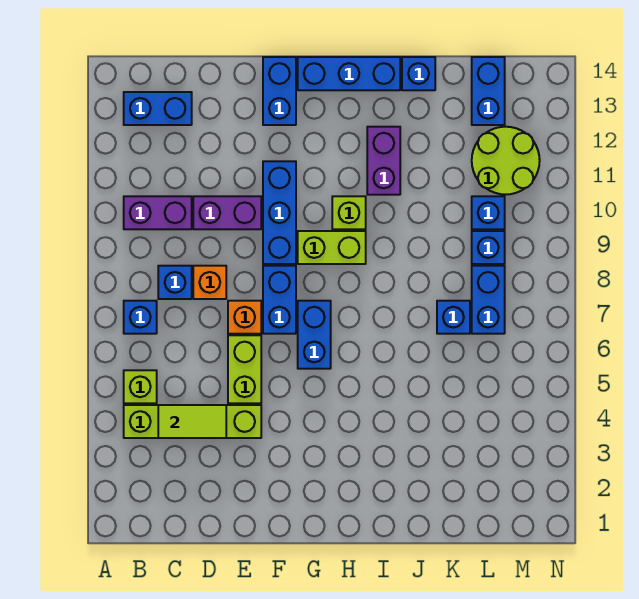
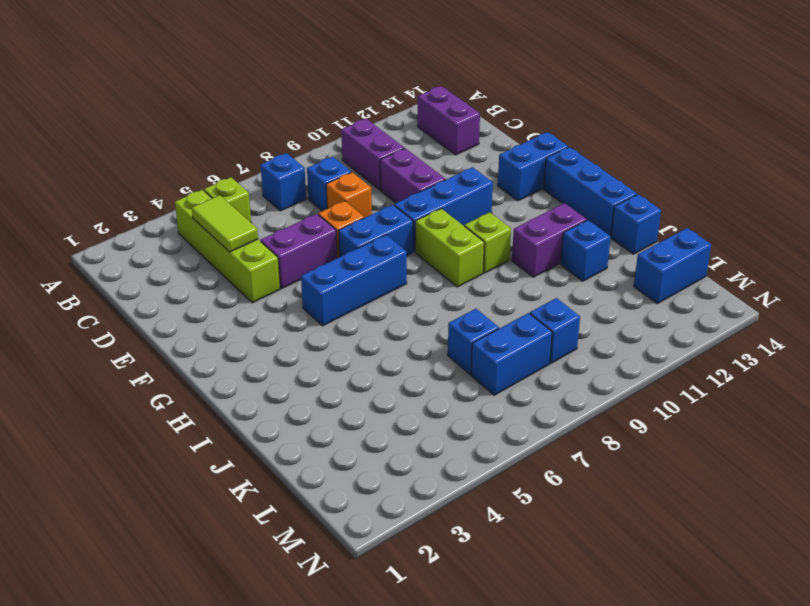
blue 1x2 brick [124,92,192,125] -> purple 1x2 brick [418,86,480,155]
lime 1x2 brick [228,335,261,403] -> purple 1x2 brick [261,214,337,288]
blue 1x2 brick [298,301,331,369] -> blue 1x3 brick [301,235,407,326]
blue 1x1 brick [472,196,505,229] -> blue 1x1 brick moved to [561,220,611,281]
lime 2x2 round brick [472,127,540,195] -> none

